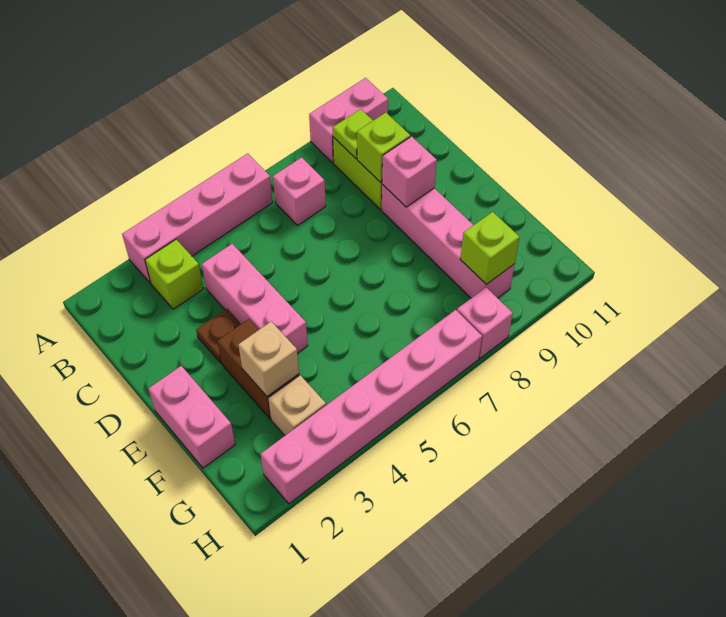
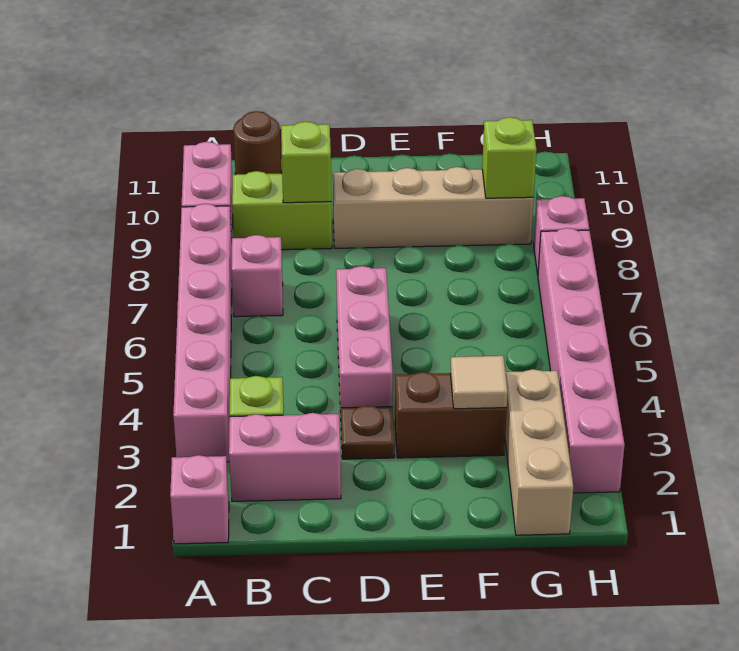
pink 1x4 brick [122,153,273,283] -> pink 1x6 brick [173,204,232,462]
lime 1x1 plate [333,109,373,159] -> none
none -> brown 1x1 round brick [233,111,281,174]
pink 1x3 brick [202,244,308,353] -> pink 1x3 brick turned to [336,266,393,412]
pink 1x4 brick [382,185,515,298] -> tan 1x4 brick [333,167,534,248]
pink 1x1 brick [382,136,437,207] -> pink 1x1 brick moved to [170,455,229,544]
pink 1x2 brick [148,366,235,468] -> pink 1x2 brick moved to [229,413,341,502]
tan 1x1 brick [238,321,299,397] -> tan 1x1 tile [450,356,508,409]
tan 1x1 brick [268,375,326,436] -> tan 1x3 brick [505,369,573,535]

